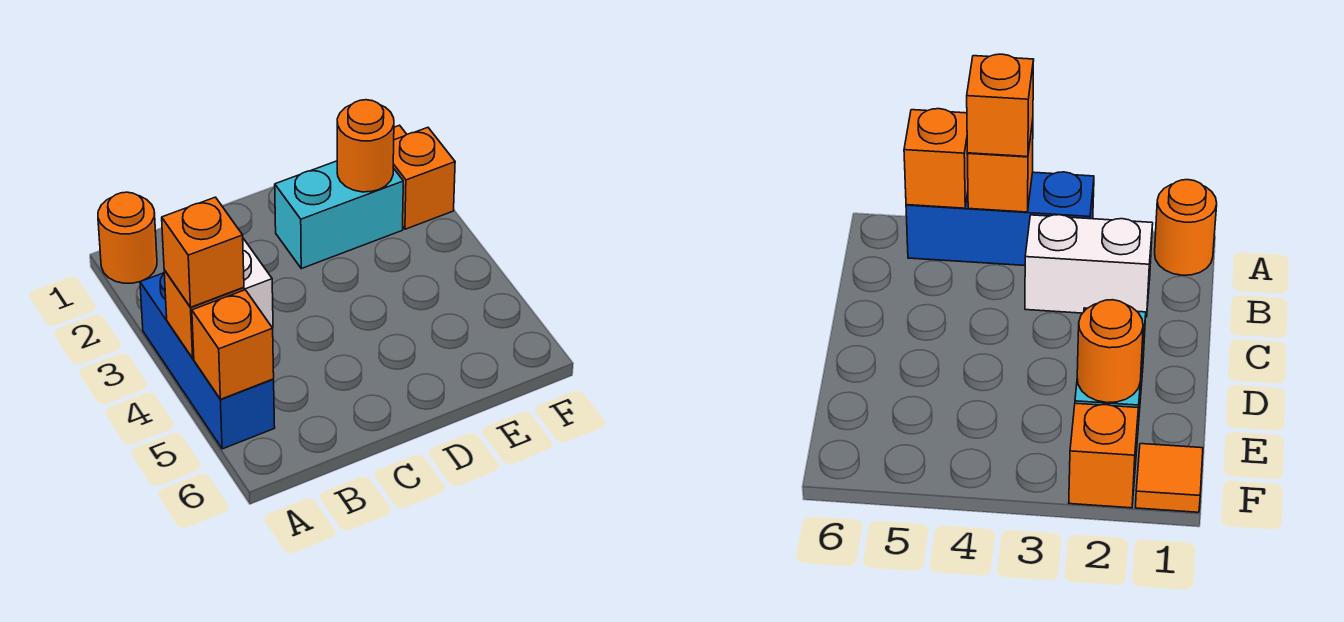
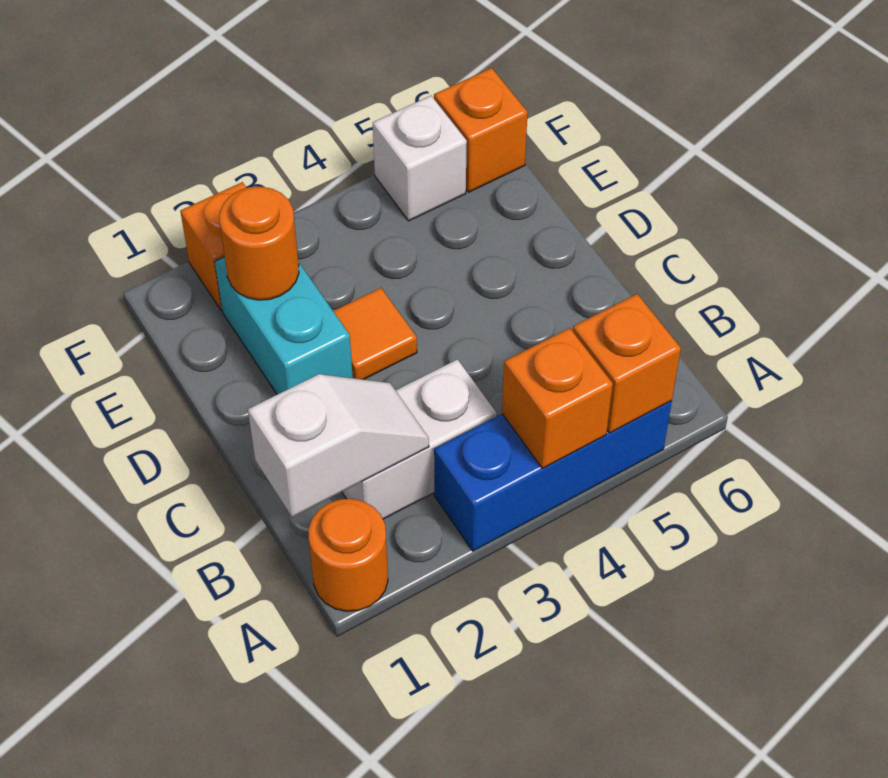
orange 1x1 brick [162,197,244,307] -> orange 1x1 brick moved to [434,68,528,192]
none -> white 1x2 slope [248,374,429,517]
orange 1x1 tile [1135,444,1203,512] -> orange 1x1 tile moved to [333,288,417,380]
none -> white 1x1 brick [373,96,467,221]

